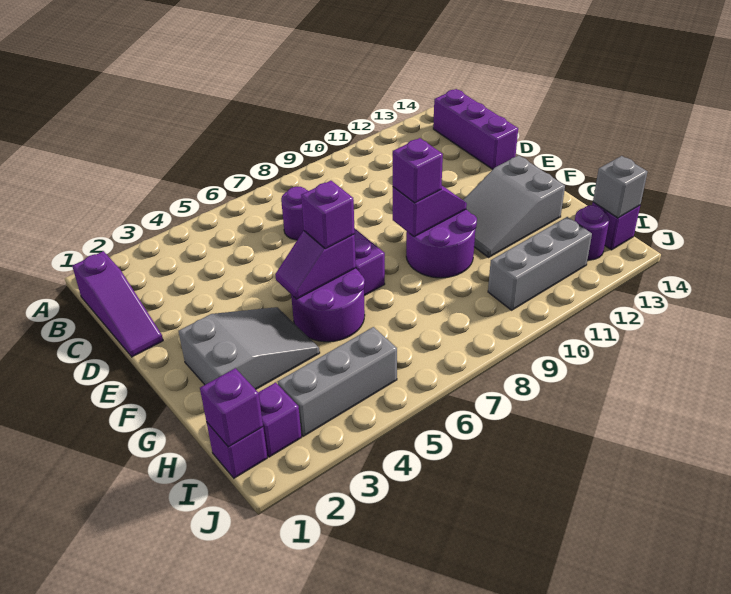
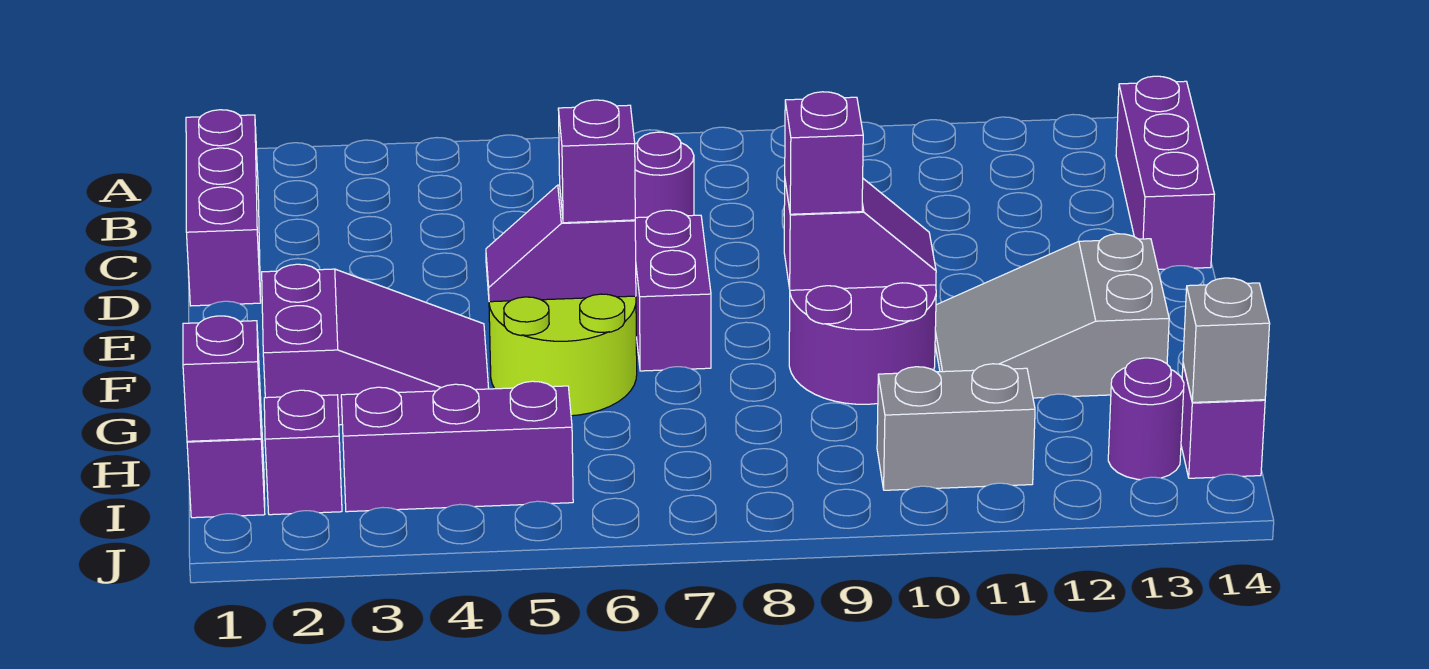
purple 1x3 slope [72,251,163,357] -> purple 1x3 brick [186,110,261,306]
grey 2x3 slope [179,307,320,390] -> purple 2x3 slope [262,264,489,425]
purple 2x2 round brick [291,268,365,342] -> lime 2x2 round brick [489,294,637,416]
grey 1x3 brick [278,327,397,436] -> purple 1x3 brick [341,381,573,512]
grey 1x3 brick [488,217,592,310] -> grey 1x2 brick [877,364,1035,490]

